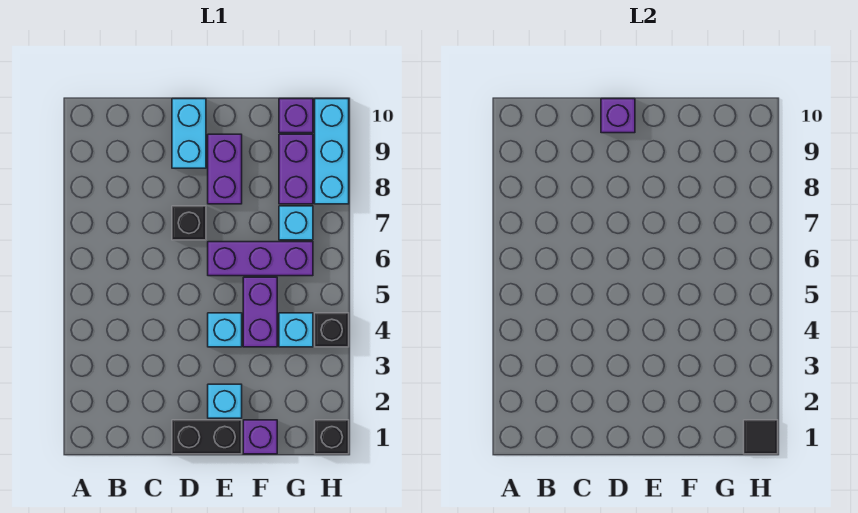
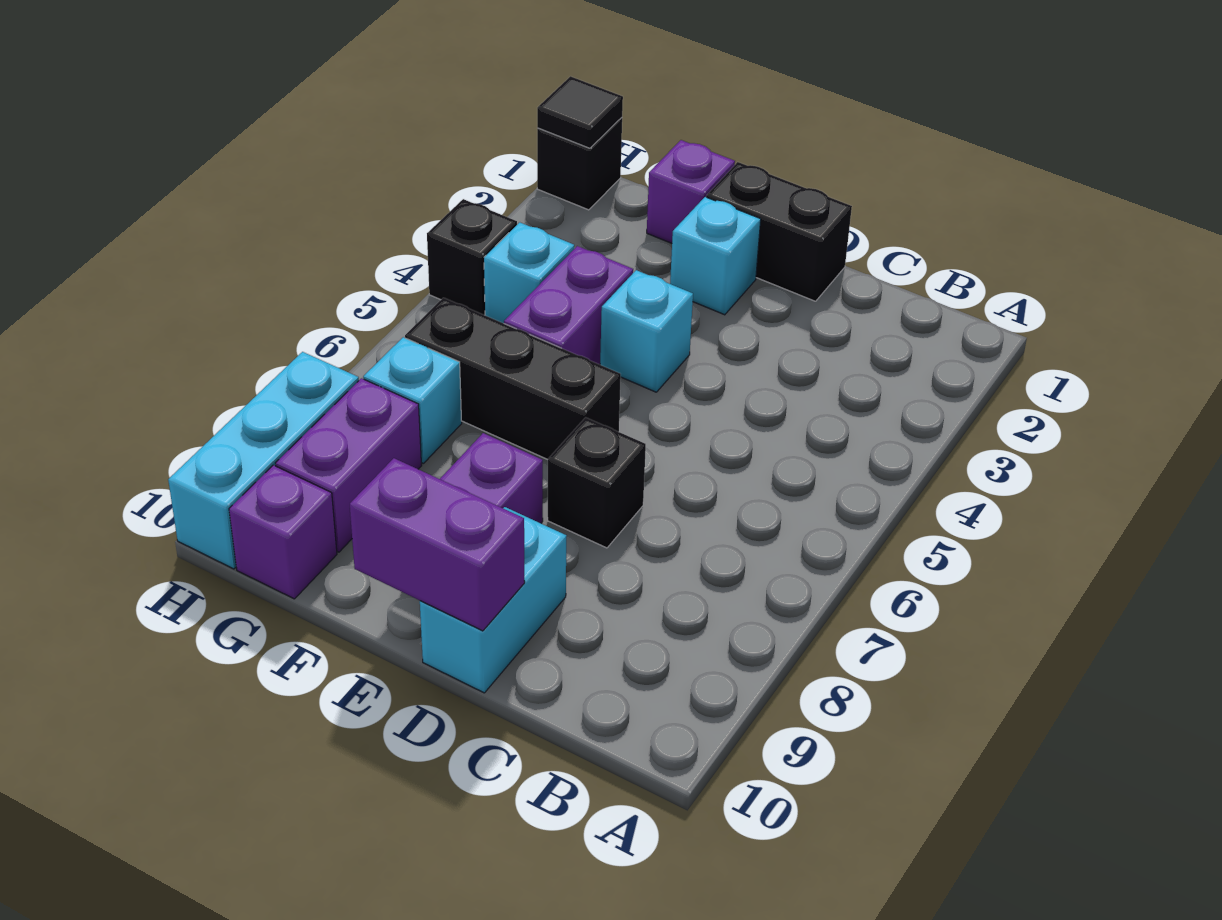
purple 1x1 brick [601,99,635,133] -> purple 1x2 brick [350,458,525,631]
purple 1x3 brick [208,242,313,276] -> black 1x3 brick [405,298,621,460]

